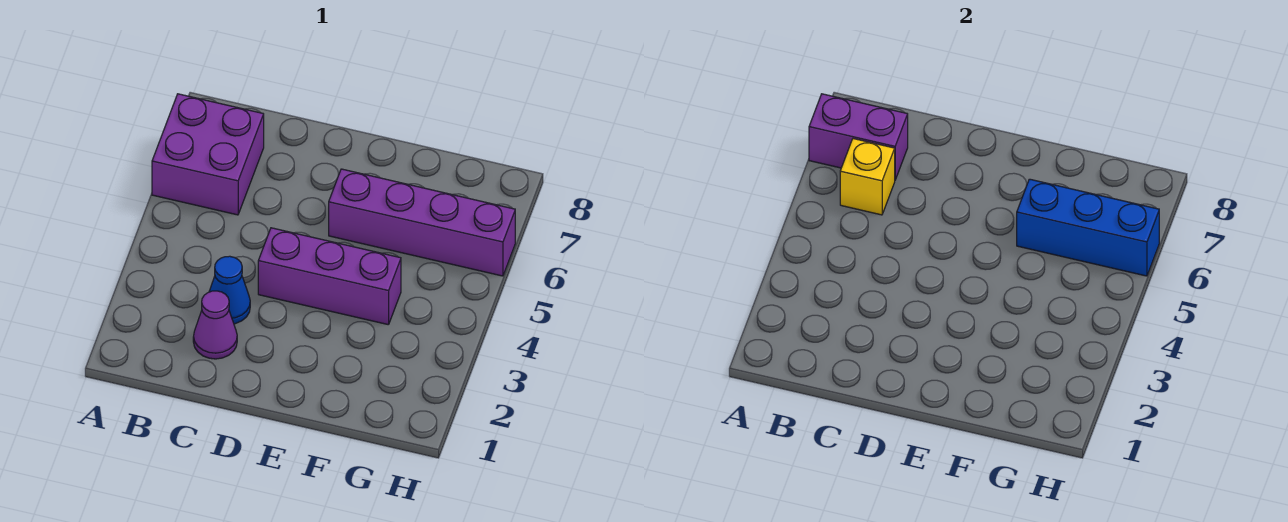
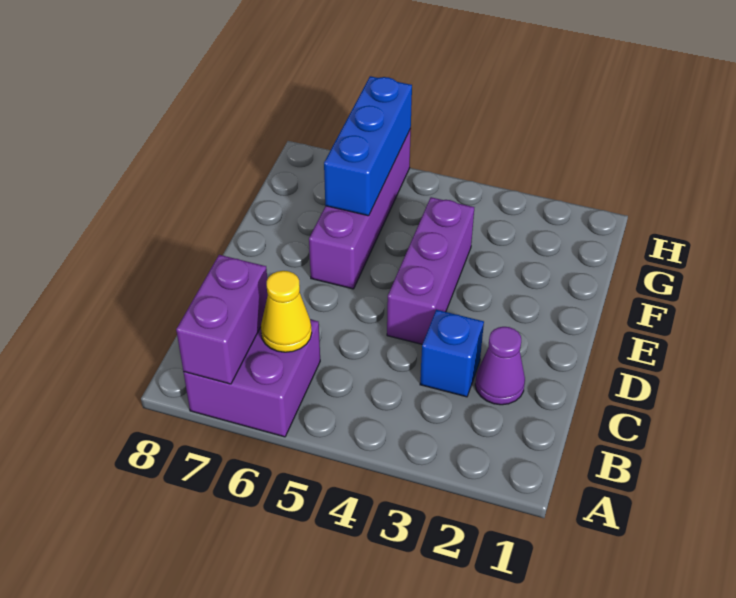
yellow 1x1 brick [840,139,895,215] -> yellow 1x1 cone [261,271,312,352]
blue 1x1 cone [209,256,250,324] -> blue 1x1 brick [420,310,484,397]

